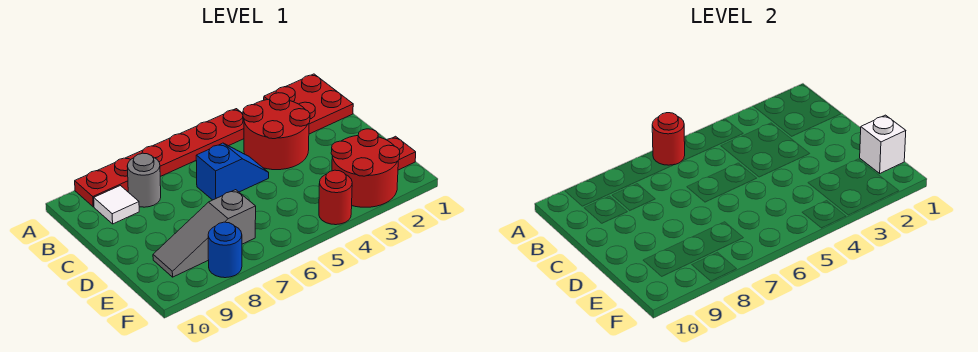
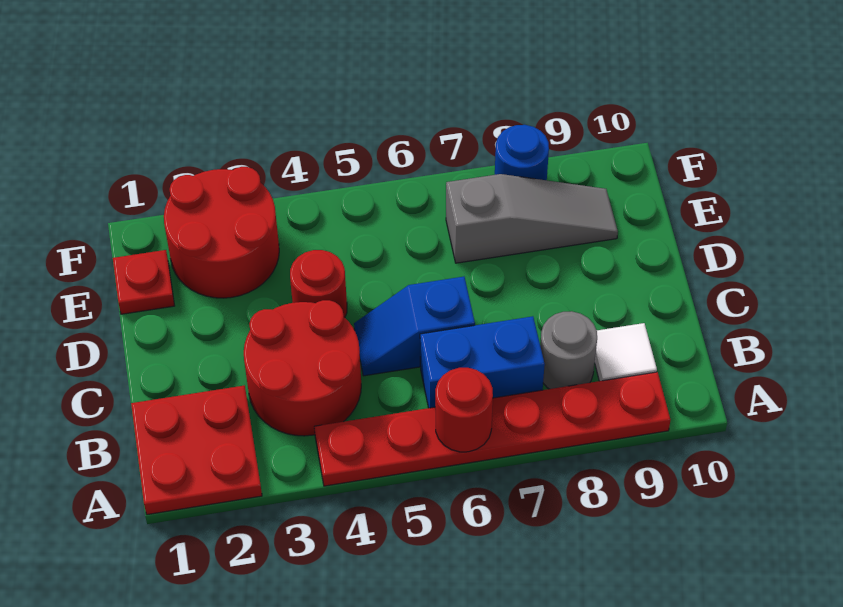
none -> blue 1x2 brick [420,316,545,408]
white 1x1 brick [860,115,906,173] -> none
red 1x1 round brick [319,170,352,225] -> red 1x1 round brick moved to [290,250,347,317]

